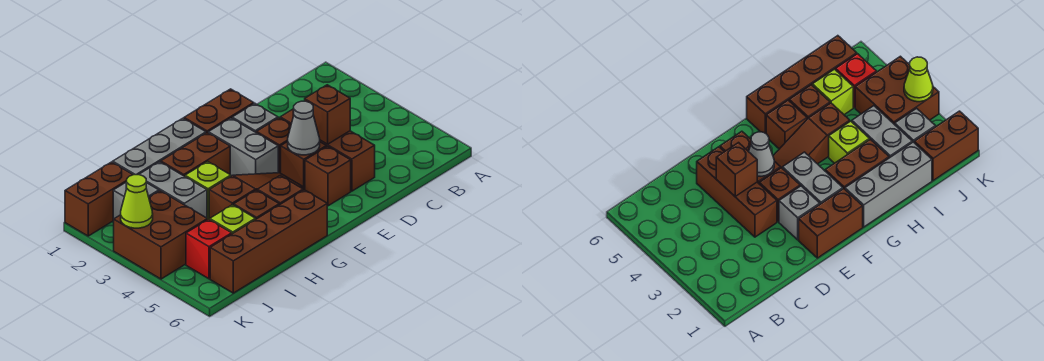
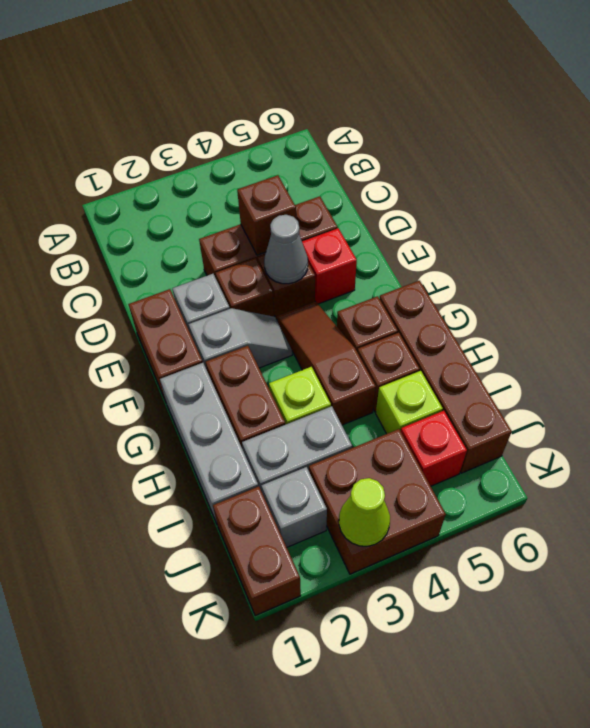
brown 1x1 brick [305,146,351,206] -> red 1x1 brick [302,228,357,304]
grey 1x2 brick [208,118,278,176] -> grey 1x2 slope [189,308,292,370]

